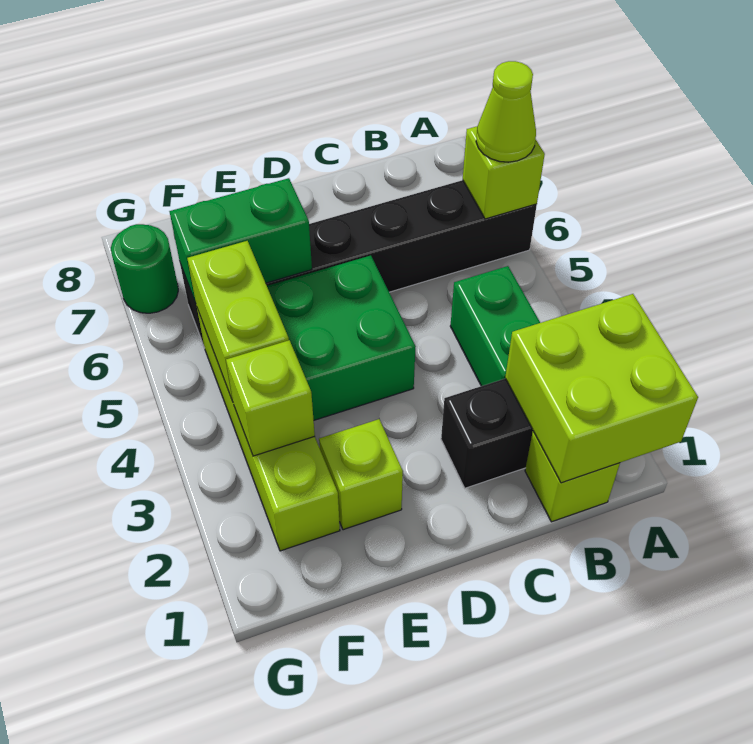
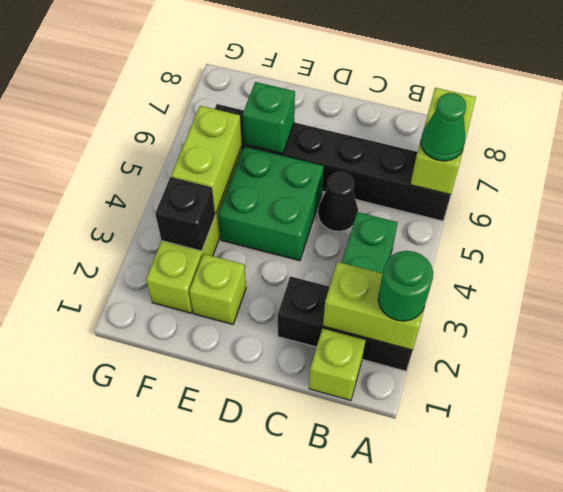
lime 2x2 brick [505,294,698,483] -> lime 1x2 brick [323,262,424,350]
lime 1x1 brick [463,126,545,219] -> lime 1x2 brick [410,88,476,195]
lime 1x1 cone [476,61,536,162] -> green 1x1 cone [421,93,466,161]
none -> black 1x1 cone [318,172,358,231]
green 1x2 brick [169,178,312,303] -> green 1x1 brick [243,82,295,154]
lime 1x1 brick [226,340,315,456] -> black 1x1 brick [155,177,215,251]
green 1x1 round brick [111,224,178,313] -> green 1x1 round brick moved to [378,251,433,321]

